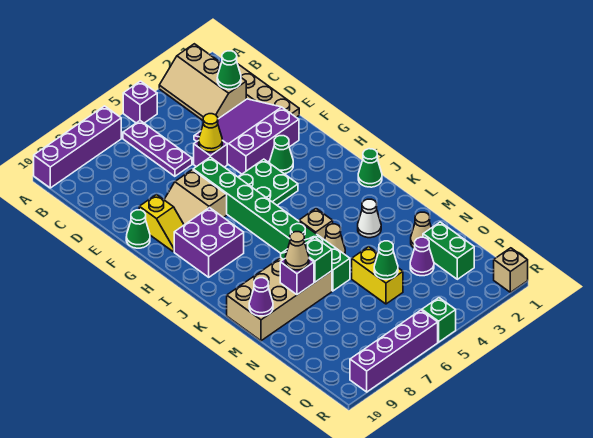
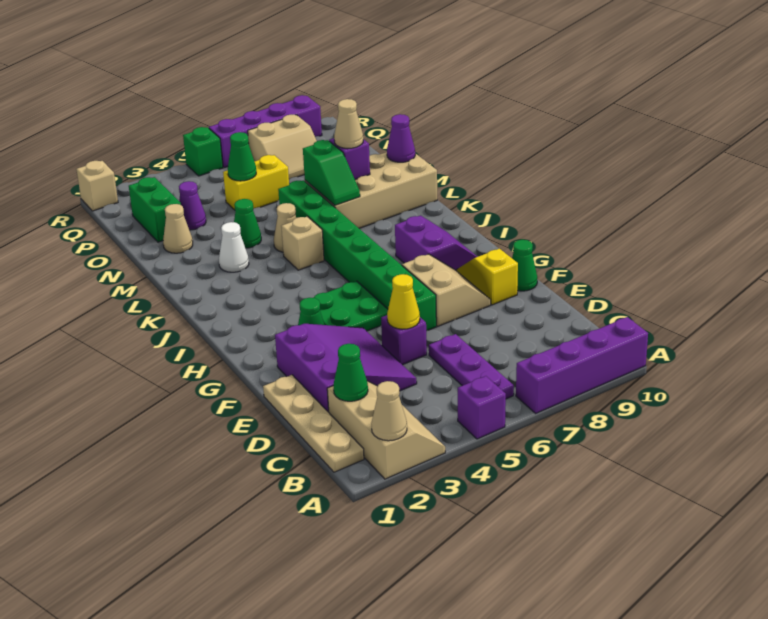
none -> tan 1x1 cone [371,381,407,441]
purple 3x3 slope [194,99,299,174] -> purple 3x3 slope turned to [275,324,417,412]
purple 2x2 brick [174,208,244,277] -> purple 2x2 slope [395,215,477,270]
green 1x1 cone [358,149,382,187] -> green 1x1 cone moved to [234,199,261,248]
yellow 1x2 brick [352,247,403,304] -> yellow 1x2 brick turned to [223,155,289,210]
none -> tan 2x2 slope [248,115,317,179]

